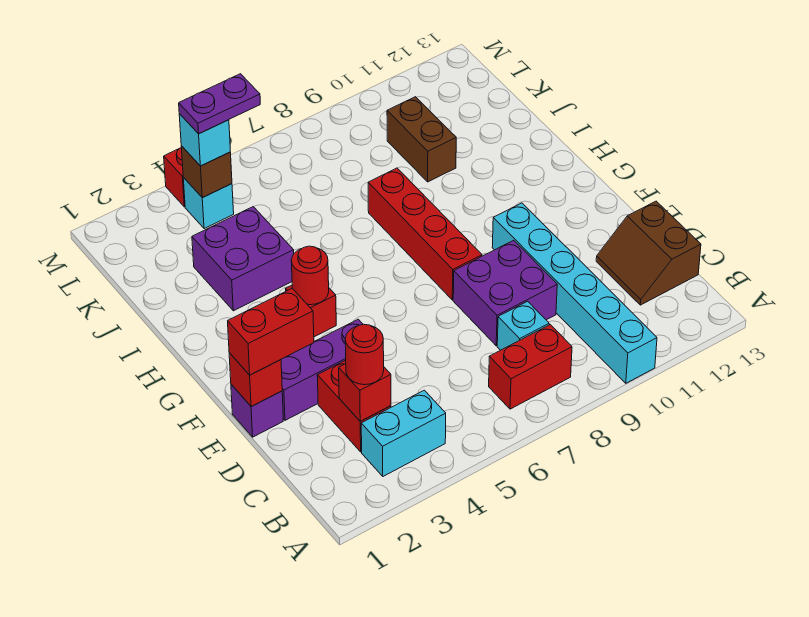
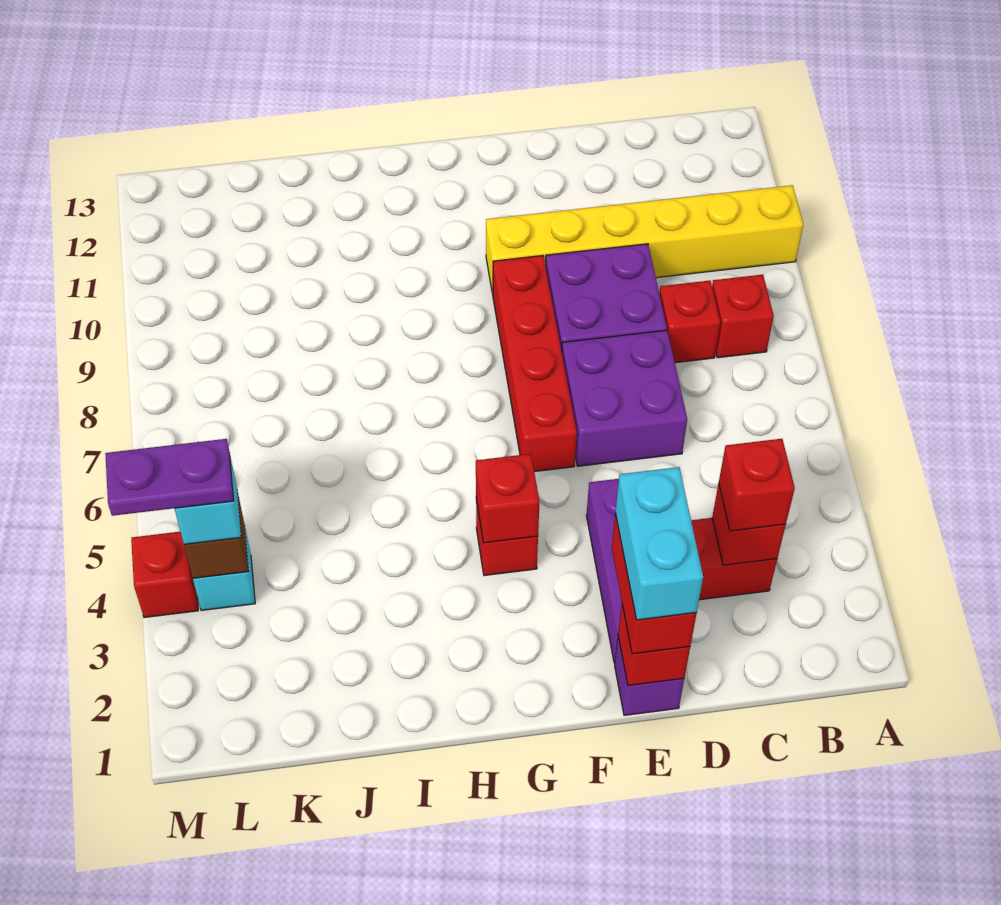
cyan 1x6 brick [492,203,657,383] -> yellow 1x6 brick [486,185,803,294]
cyan 1x2 brick [361,390,446,476] -> cyan 1x2 brick moved to [615,467,703,620]
red 1x2 brick [489,325,572,409] -> red 1x1 brick [712,275,774,358]
red 1x1 round brick [345,324,384,385] -> red 1x1 brick [719,439,795,531]
cyan 1x1 brick [497,301,549,350] -> red 1x1 brick [659,281,720,363]
brown 2x2 slope [596,201,701,305] -> none
red 1x4 brick [368,168,482,300] -> red 1x4 brick turned to [493,256,577,472]
red 1x1 round brick [291,246,329,305] -> red 1x1 brick [476,454,539,543]
purple 2x2 brick [192,207,294,311] -> purple 2x2 brick moved to [562,330,687,466]
brown 1x2 brick [387,97,456,182] -> none
purple 1x2 plate [179,74,260,134] -> purple 1x2 plate turned to [105,439,234,516]

